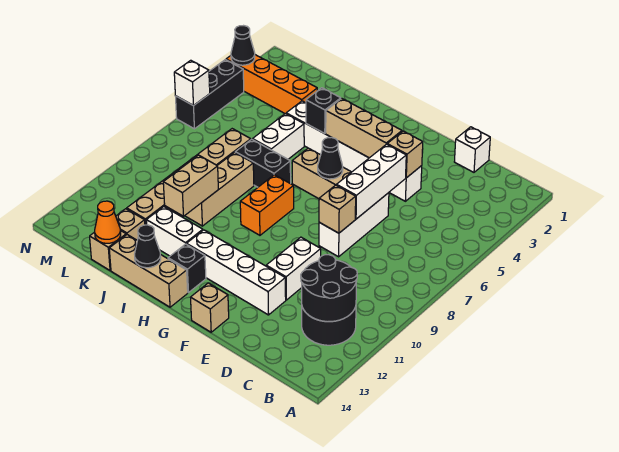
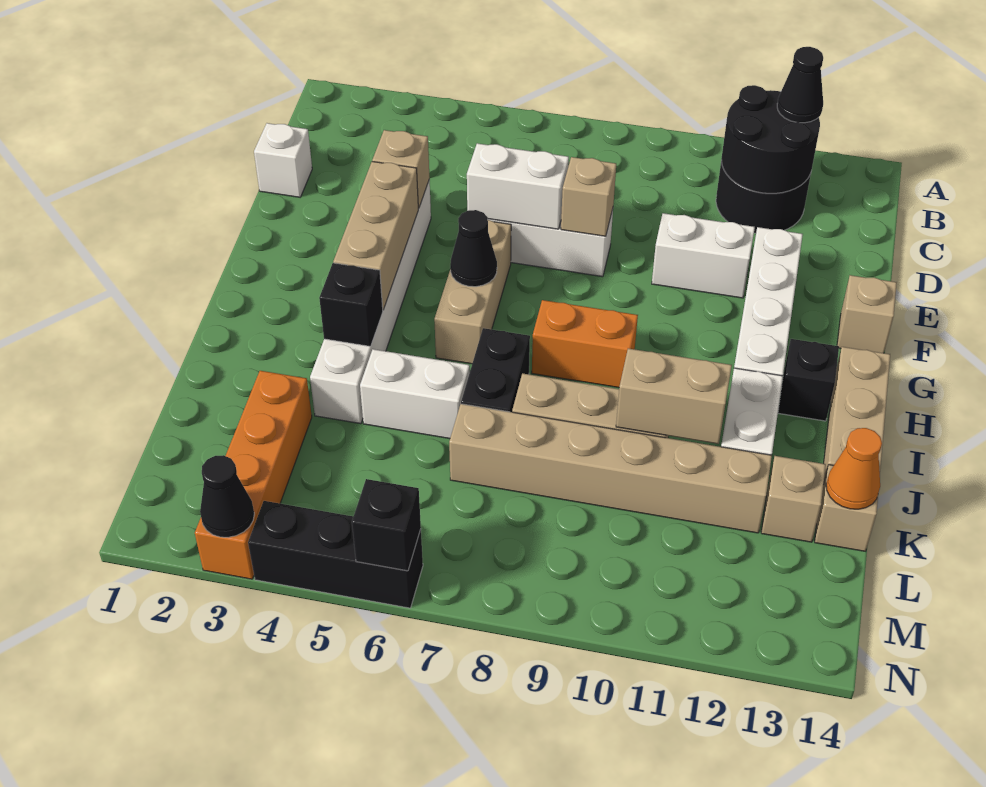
white 1x3 brick [337,144,406,219] -> white 1x2 brick [467,143,569,229]
black 1x1 cone [135,225,161,268] -> black 1x1 cone moved to [777,47,823,123]
white 1x1 brick [174,60,210,106] -> black 1x1 brick [352,479,421,571]

